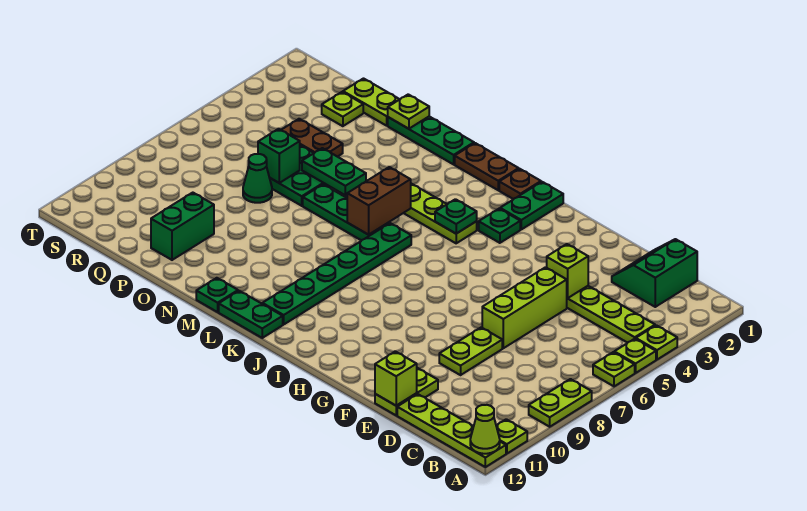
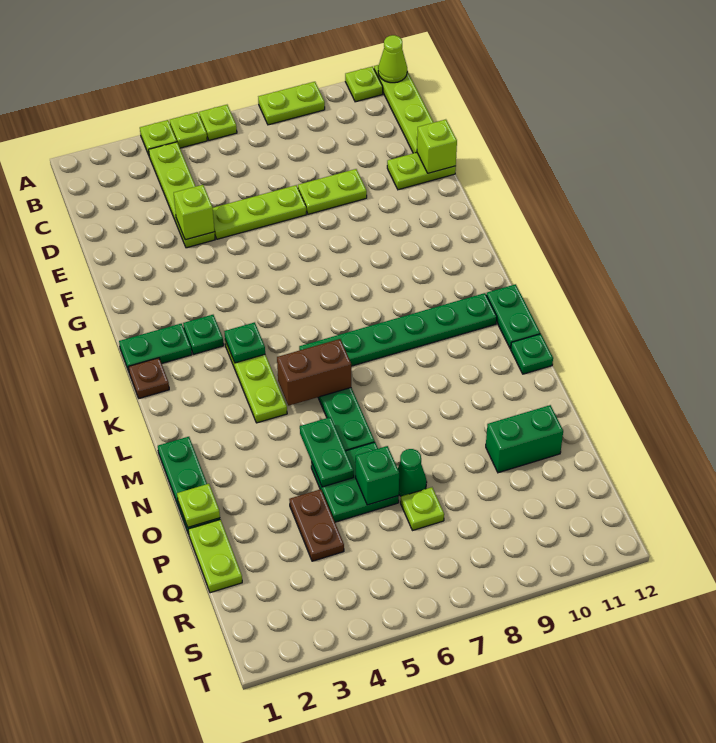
green 2x2 slope [612,239,697,307] -> none
lime 1x3 brick [482,267,567,348] -> lime 1x3 plate [213,185,307,239]
brown 1x2 plate [455,143,519,190] -> none
lime 1x1 plate [322,92,363,126] -> lime 1x1 plate moved to [401,487,444,531]

